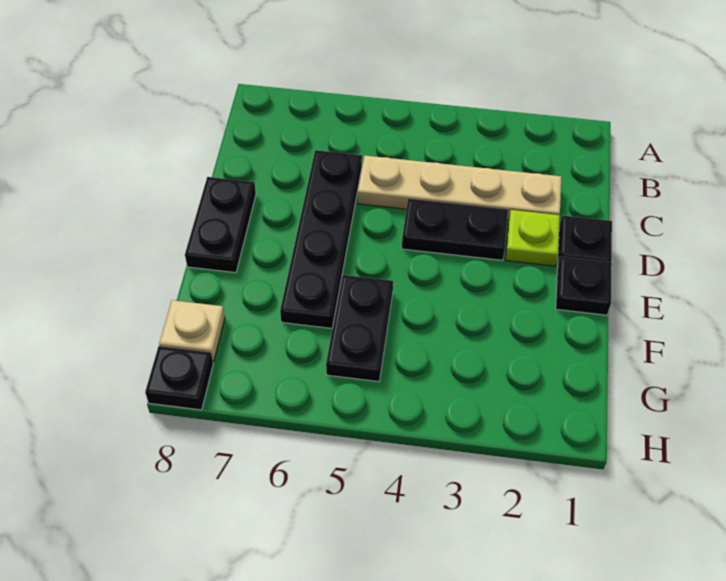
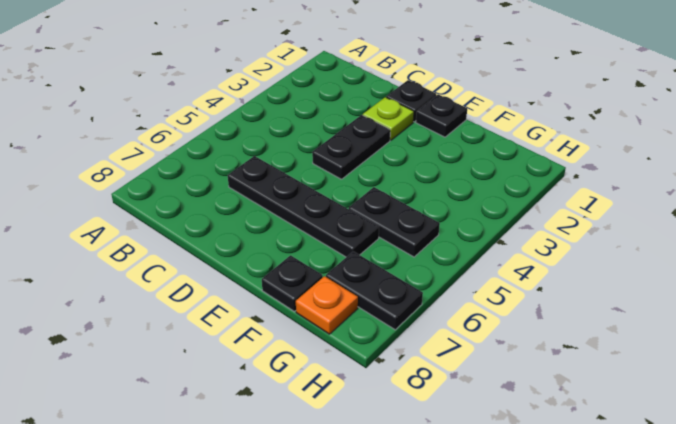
tan 1x4 plate [358,155,562,220] -> none
black 1x2 plate [185,177,256,273] -> black 1x2 plate moved to [326,251,423,330]
tan 1x1 plate [159,300,225,362] -> orange 1x1 plate [296,276,358,334]
black 1x1 plate [145,346,213,410] -> black 1x1 plate moved to [262,255,323,311]

